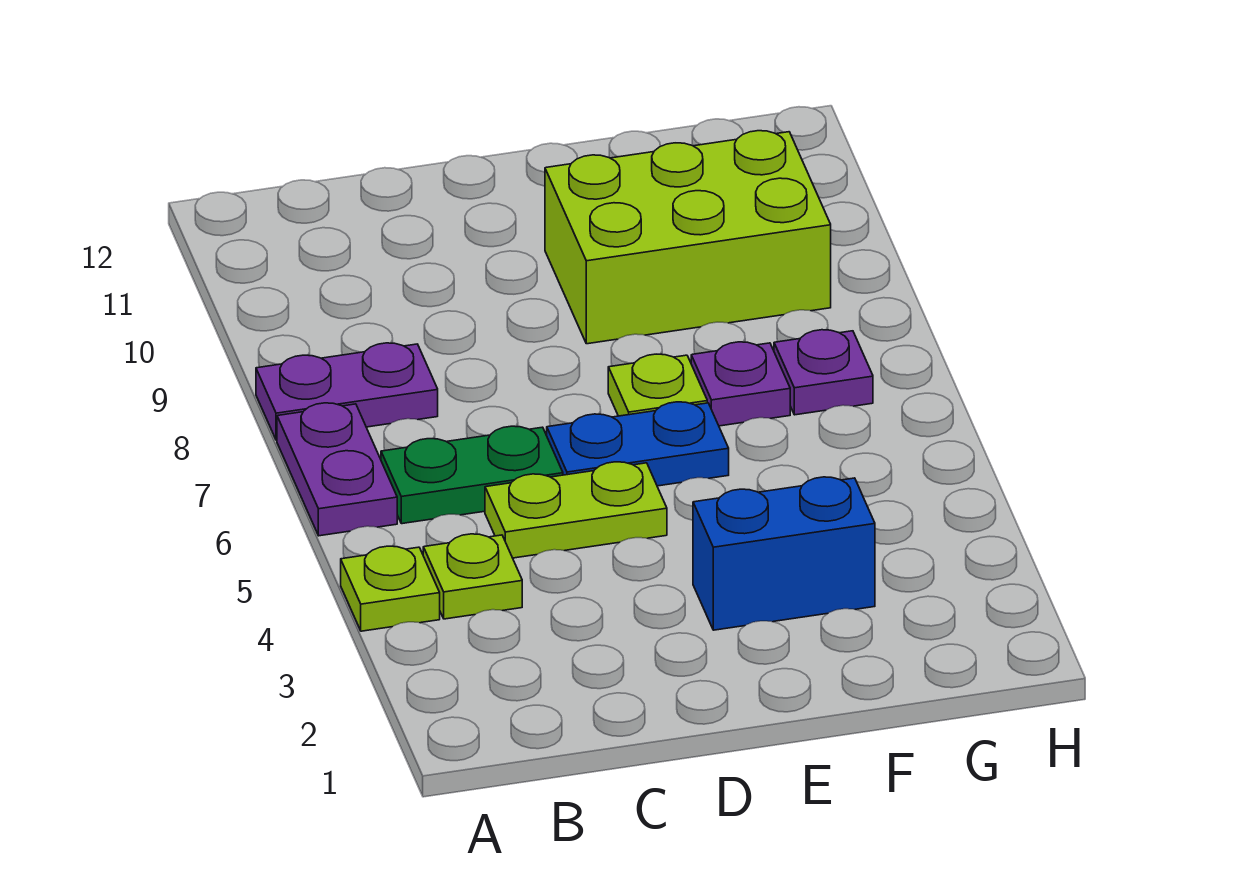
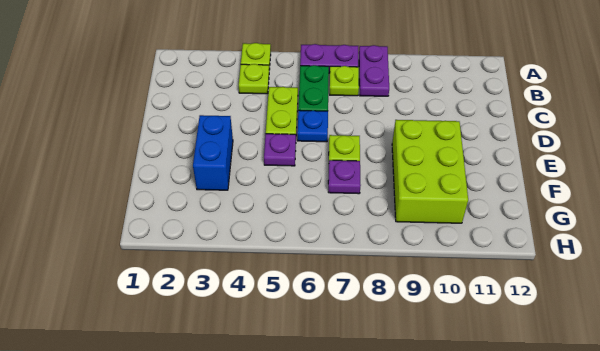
none -> lime 1x1 plate [330,66,359,96]
blue 1x2 plate [547,402,729,486] -> blue 1x1 plate [297,110,328,142]
purple 1x1 plate [774,330,873,415] -> purple 1x1 plate moved to [264,134,296,166]

